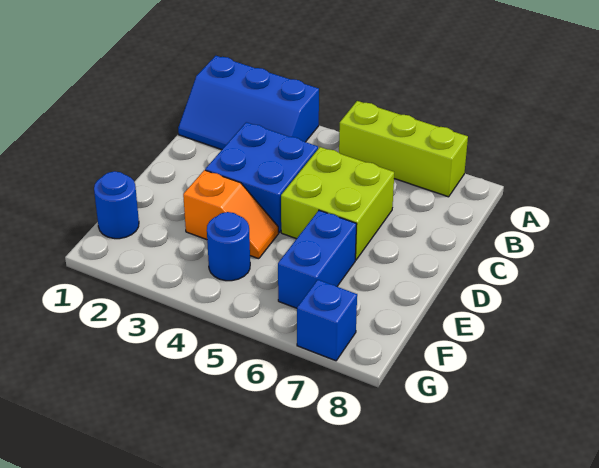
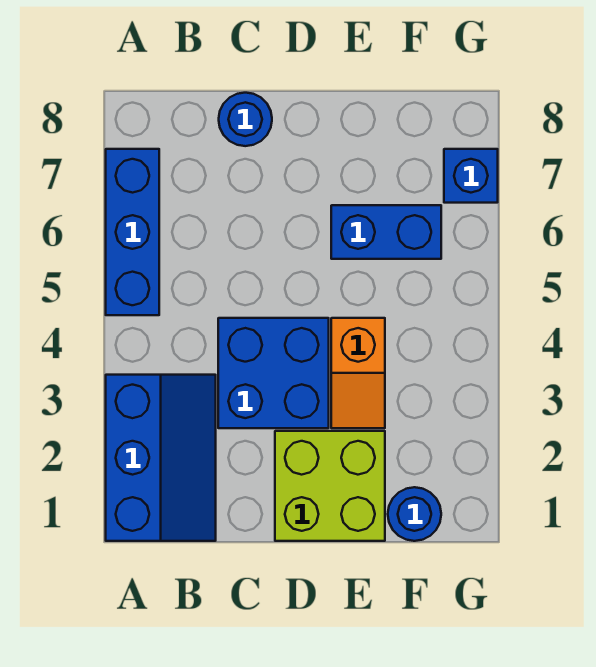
lime 1x3 brick [339,101,468,197] -> blue 1x3 brick [106,149,159,315]
lime 2x2 brick [281,147,394,260] -> lime 2x2 brick moved to [275,431,385,541]
orange 1x2 slope [183,170,279,259] -> orange 1x2 slope turned to [331,318,385,428]
blue 1x1 round brick [207,212,250,281] -> blue 1x1 round brick moved to [219,93,272,146]

